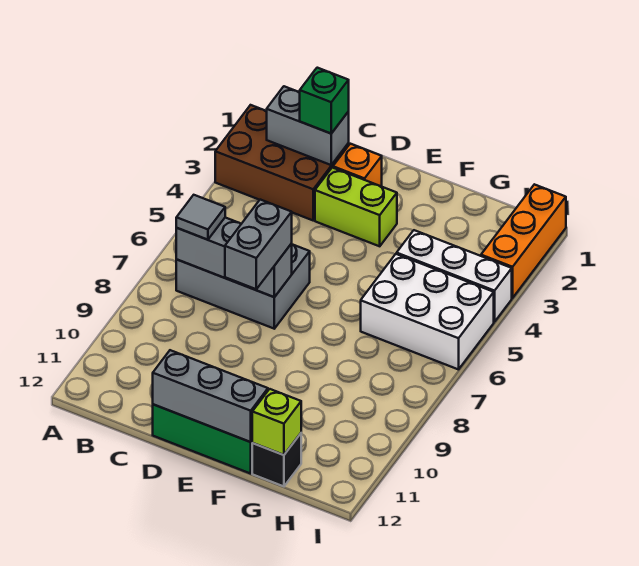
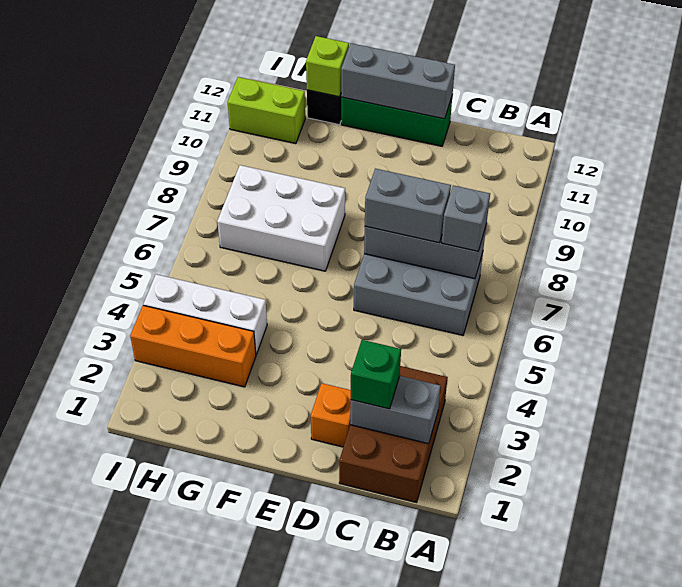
brown 2x3 brick [215,105,349,220] -> brown 2x3 brick turned to [339,366,448,503]
grey 1x1 tile [176,195,225,240] -> grey 1x1 brick [442,185,490,251]
lime 1x2 brick [315,168,397,246] -> lime 1x2 brick moved to [228,77,305,144]
grey 1x2 brick [225,200,292,289] -> grey 1x2 brick turned to [365,169,451,243]
white 2x3 brick [361,254,494,369] -> white 2x3 brick moved to [217,165,345,271]
orange 1x3 brick [481,184,566,298] -> orange 1x3 brick turned to [130,305,256,387]

